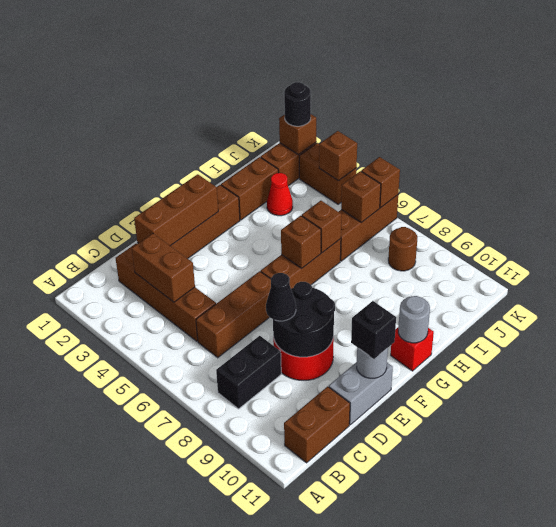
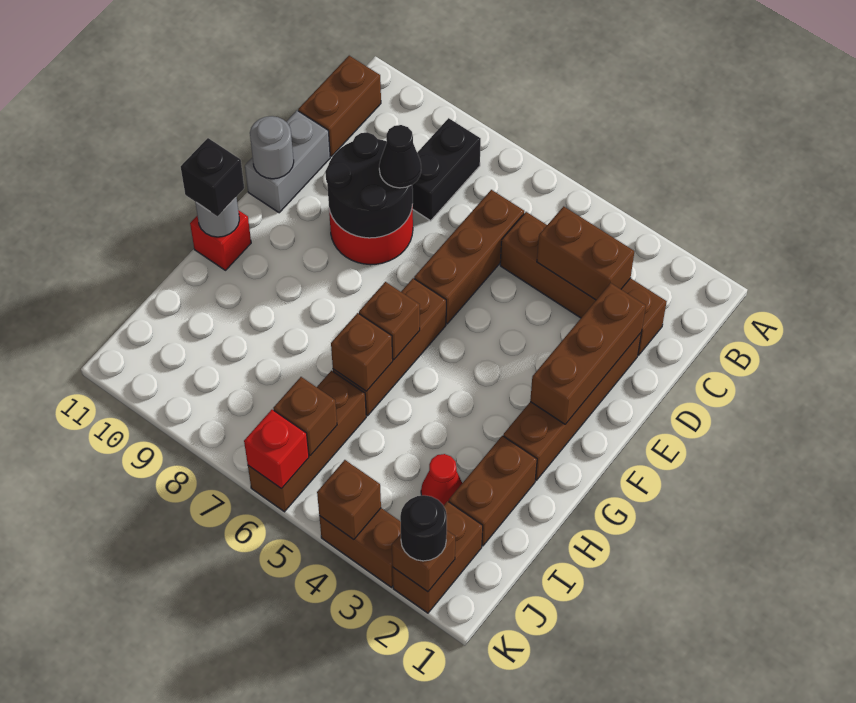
black 1x1 brick [351,301,396,359] -> black 1x1 brick moved to [181,138,244,216]
brown 1x1 round brick [388,227,417,271] -> none
brown 1x1 brick [361,157,400,208] -> red 1x1 brick [244,410,309,488]

